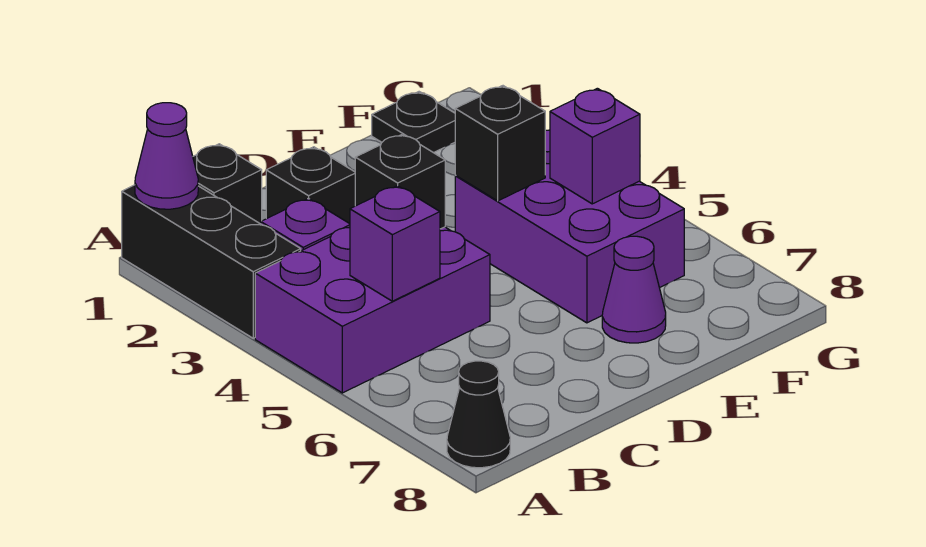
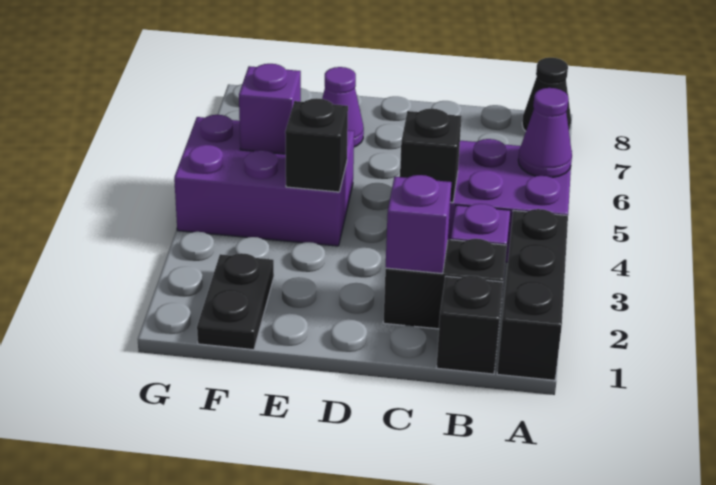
purple 1x1 cone [135,103,198,209] -> purple 1x1 cone moved to [518,88,572,178]
purple 1x1 brick [350,186,440,301] -> purple 1x1 brick moved to [386,175,452,274]
black 1x1 brick [266,147,355,224] -> black 1x2 brick [383,239,507,329]
purple 2x3 brick [455,130,684,323] -> purple 2x3 brick turned to [174,115,354,246]
black 1x1 plate [372,92,455,153] -> black 1x2 plate [197,253,274,350]

